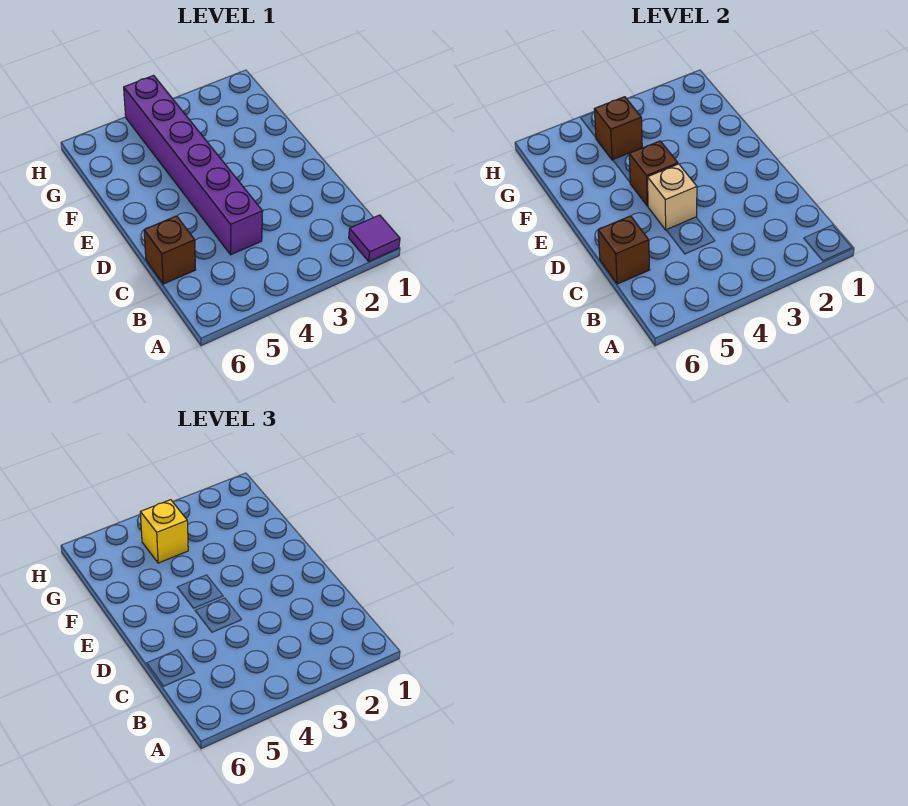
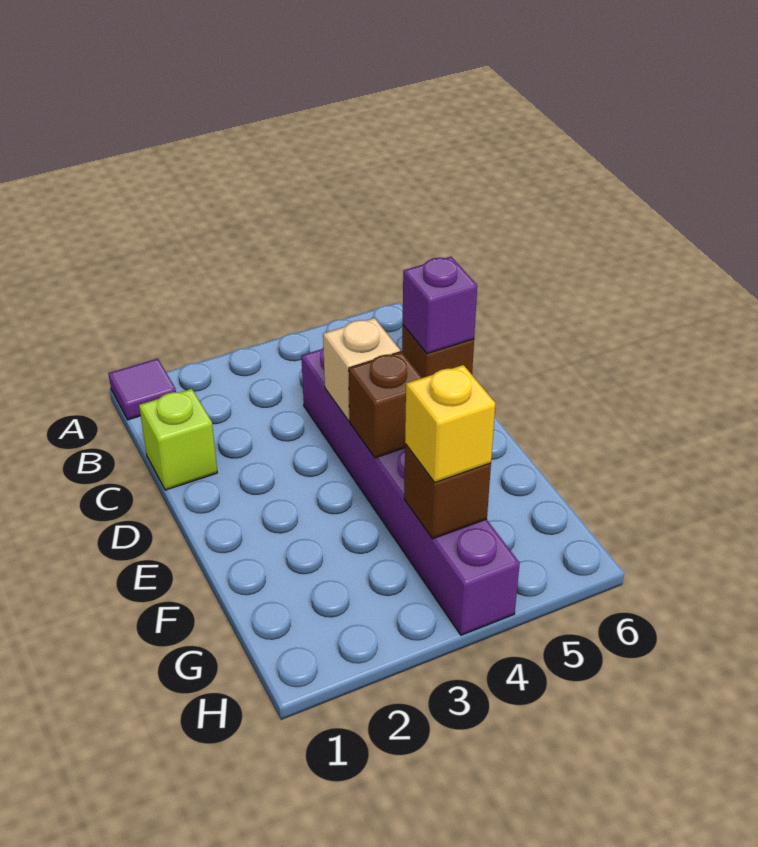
none -> lime 1x1 brick [139,389,217,490]
brown 1x1 brick [598,216,650,284] -> purple 1x1 brick [403,257,477,354]

